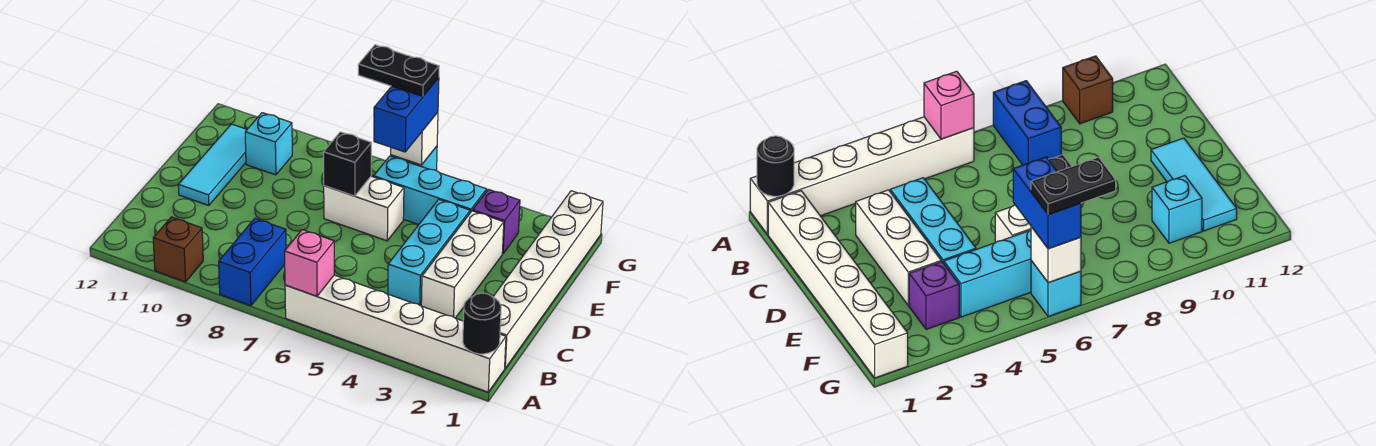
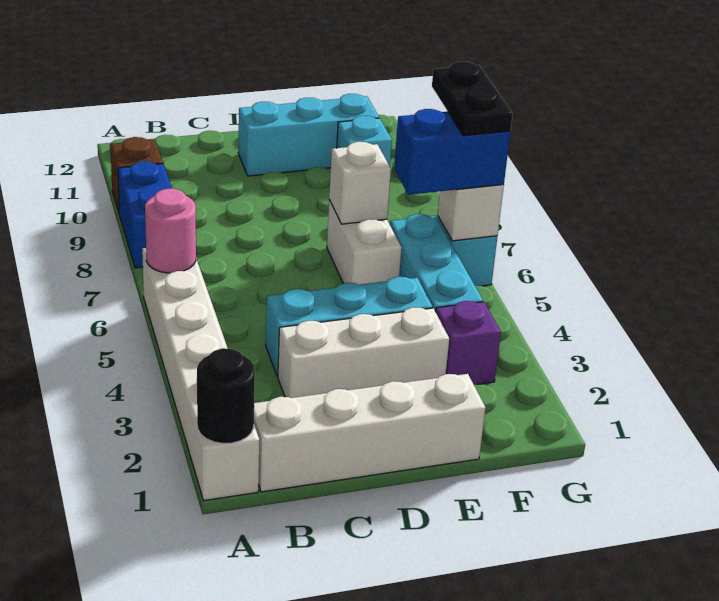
pink 1x1 brick [285,230,334,296] -> pink 1x1 round brick [145,189,196,273]
blue 1x2 brick [219,219,286,306] -> blue 1x2 brick turned to [118,161,172,268]
white 1x6 brick [493,191,603,368] -> white 1x4 brick [254,374,486,492]
cyan 1x3 tile [178,124,247,206] -> cyan 1x3 brick [238,94,379,176]
black 1x1 brick [324,132,371,196] -> white 1x1 brick [329,142,391,224]

